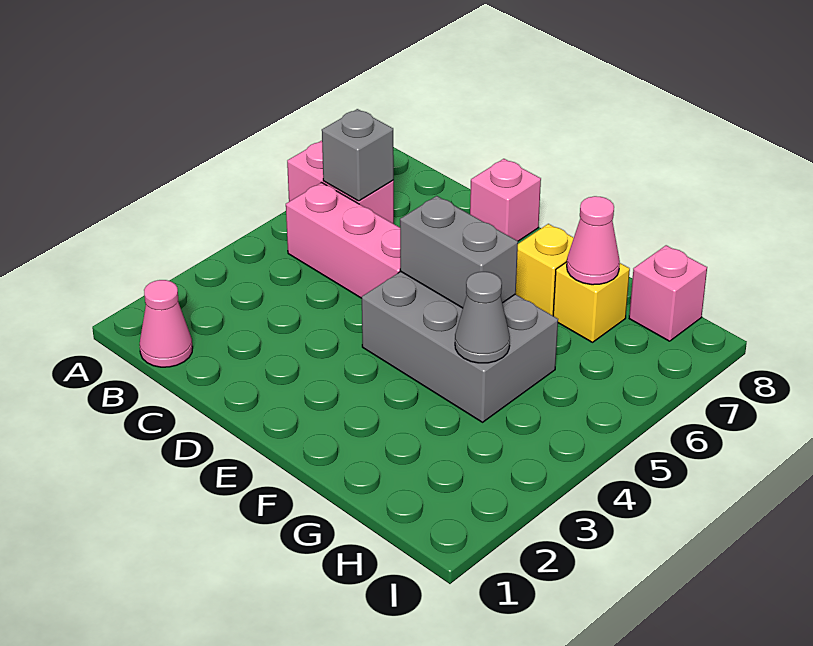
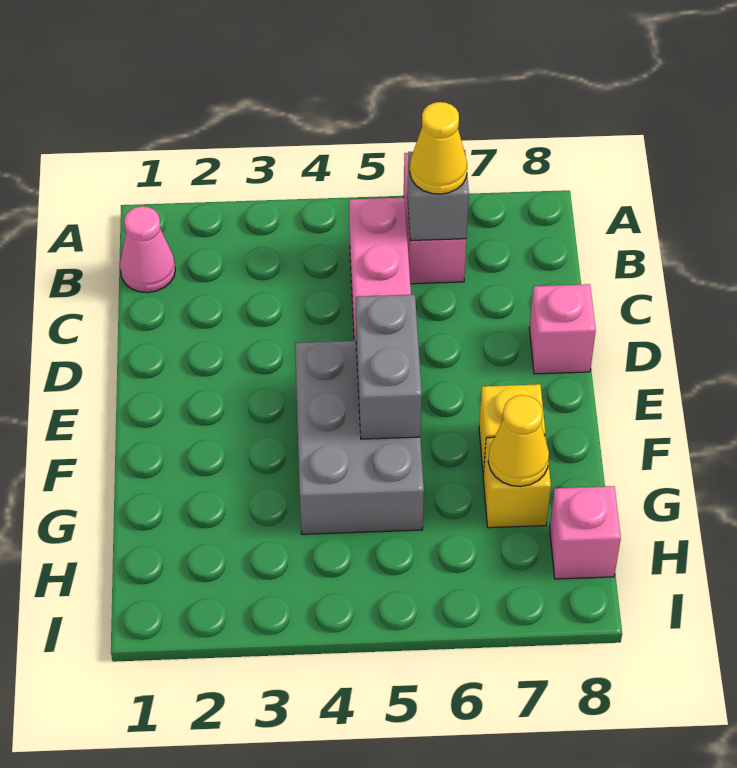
none -> yellow 1x1 cone [410,102,467,194]
grey 1x1 cone [455,272,510,363] -> none
pink 1x1 cone [567,196,620,285] -> yellow 1x1 cone [488,395,549,486]

